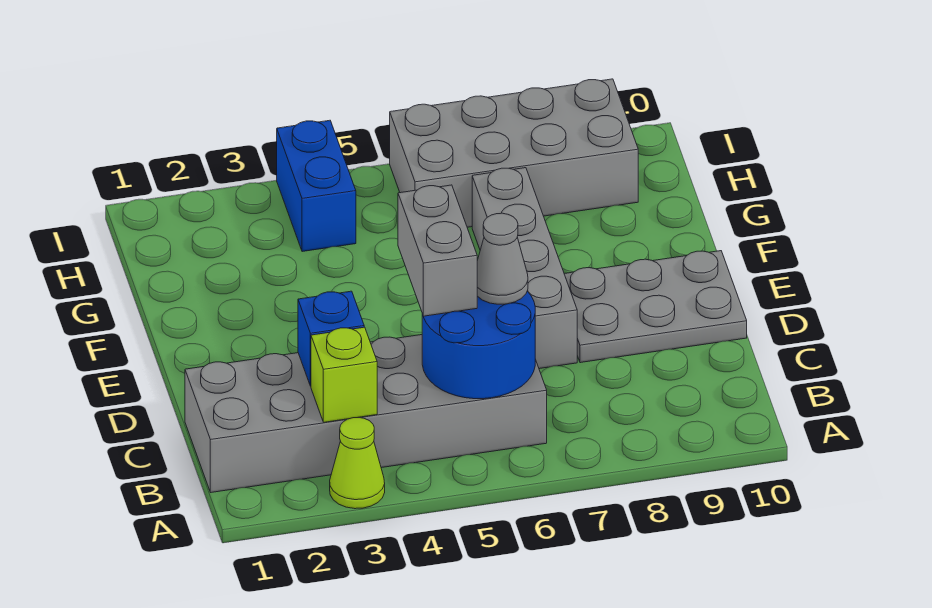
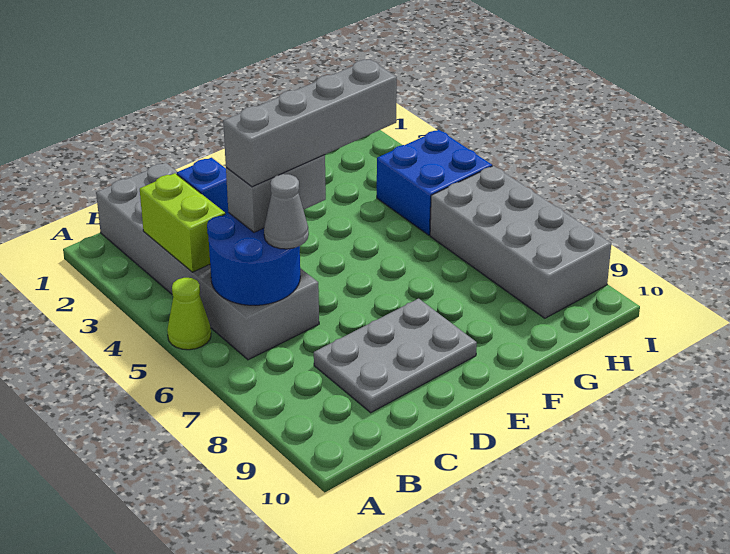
lime 1x1 cone [330,418,385,509] -> lime 1x1 cone moved to [167,278,211,350]
lime 1x1 brick [311,327,377,422] -> lime 1x2 brick [140,173,225,272]
grey 1x4 brick [472,168,577,369] -> grey 1x4 brick moved to [223,59,397,187]
grey 2x3 plate [564,251,747,363] -> grey 2x3 plate turned to [314,299,477,413]
blue 1x2 brick [277,120,356,252] -> blue 2x2 brick [377,130,492,235]

